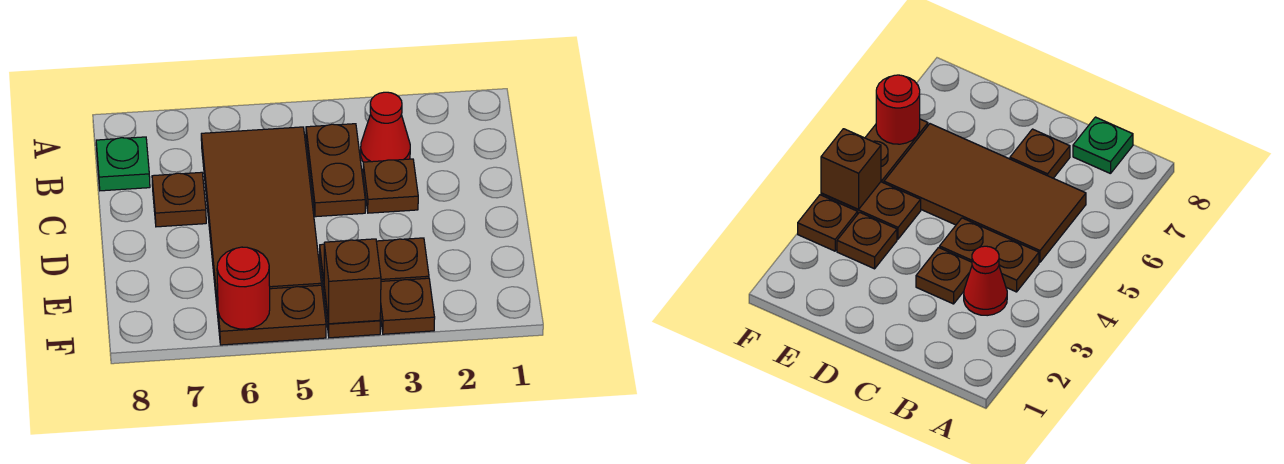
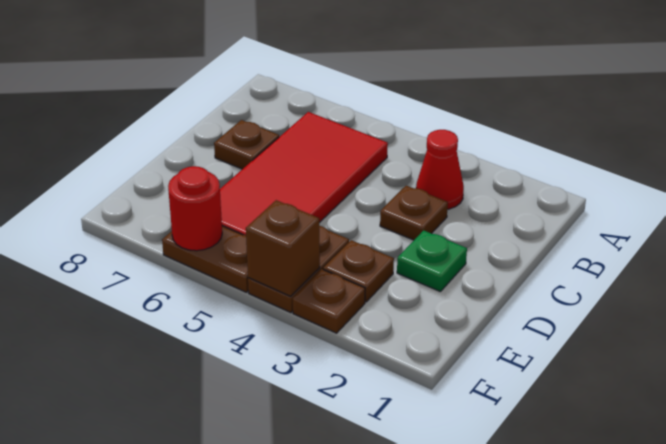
brown 1x2 plate [306,124,365,217] -> none
brown 2x4 tile [201,127,321,304] -> red 2x4 tile [220,112,388,235]
green 1x1 plate [96,137,150,191] -> green 1x1 plate moved to [397,230,467,292]

